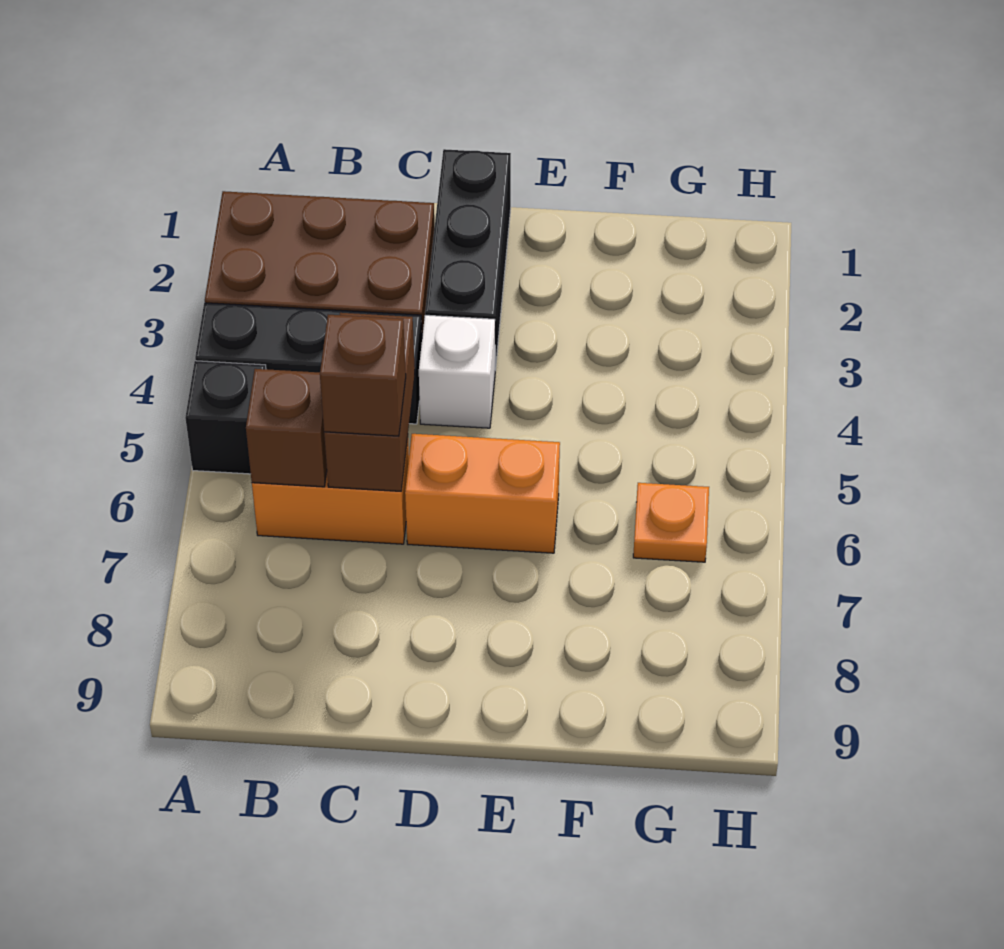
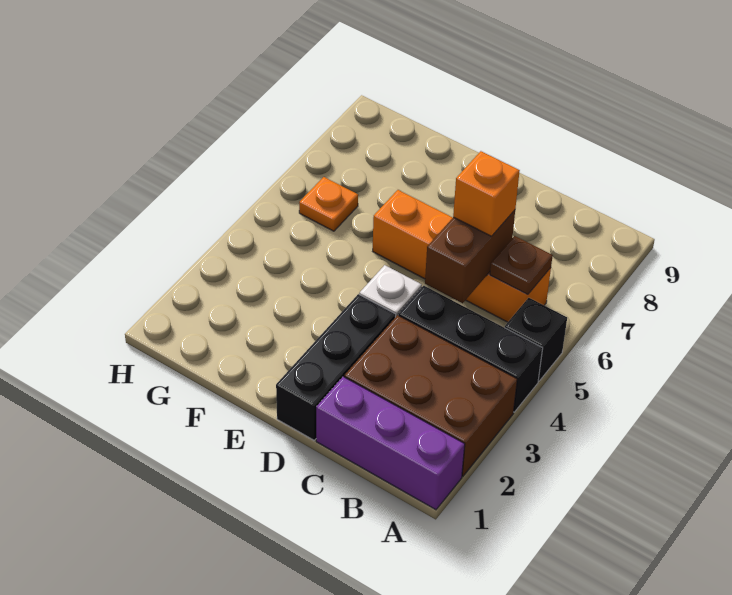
none -> purple 1x3 brick [316,377,465,510]
brown 1x1 brick [246,369,327,487] -> brown 1x1 plate [490,236,553,295]
brown 1x1 brick [320,315,406,436] -> orange 1x1 brick [453,151,520,236]

